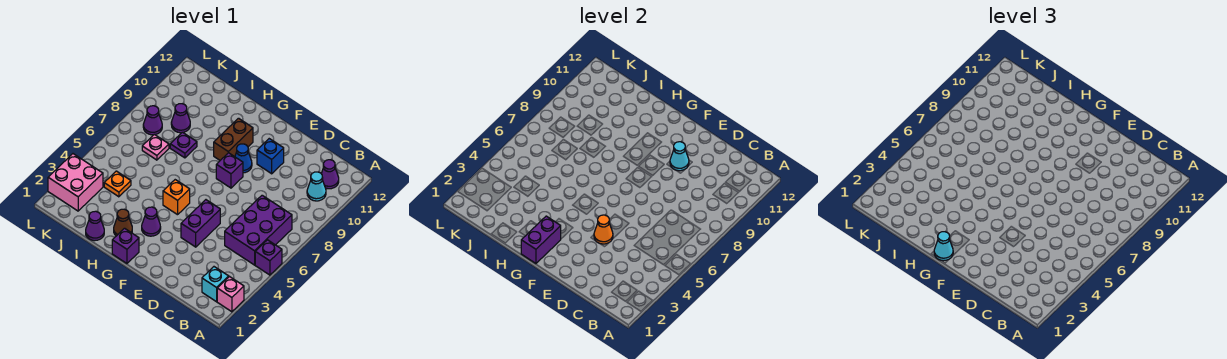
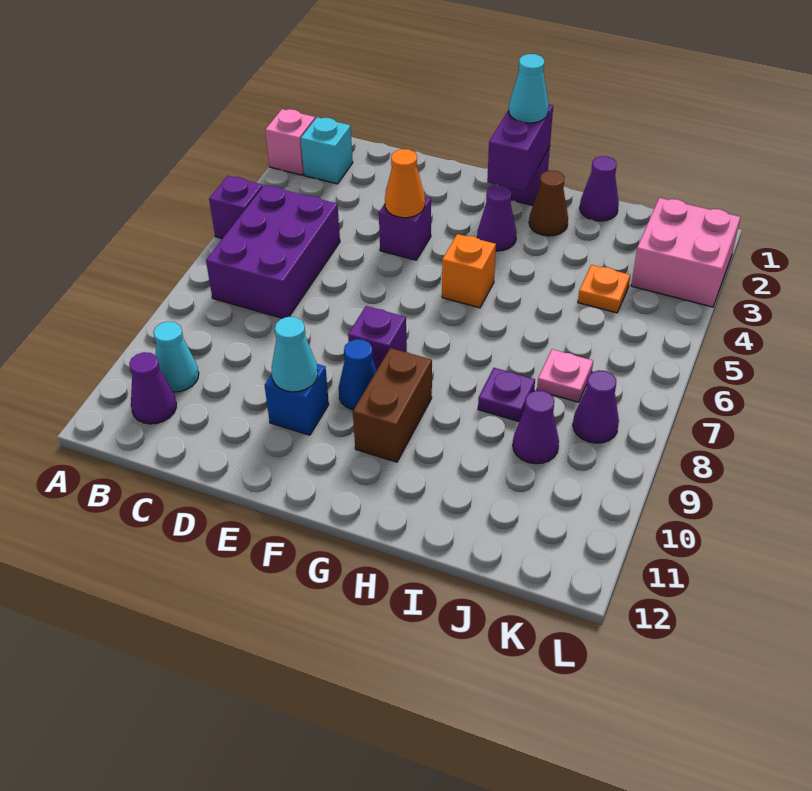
purple 1x2 brick [181,200,220,247] -> purple 1x1 brick [379,197,431,260]

